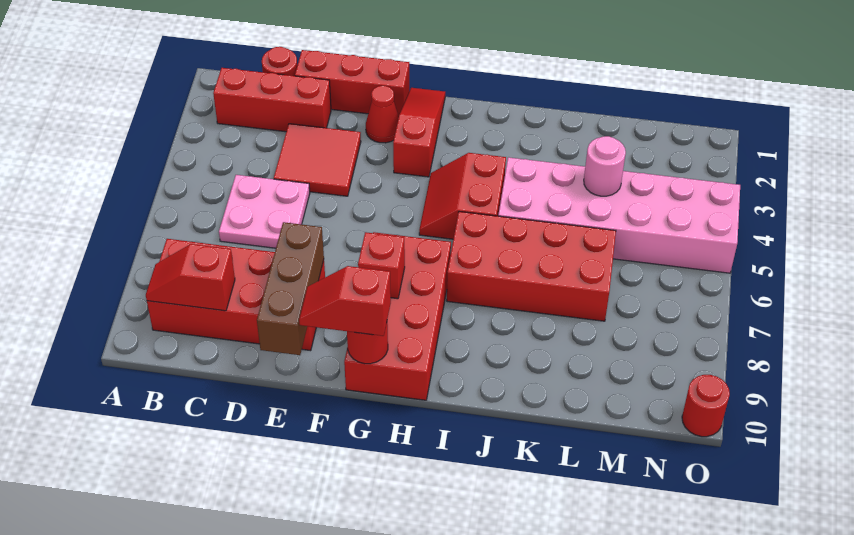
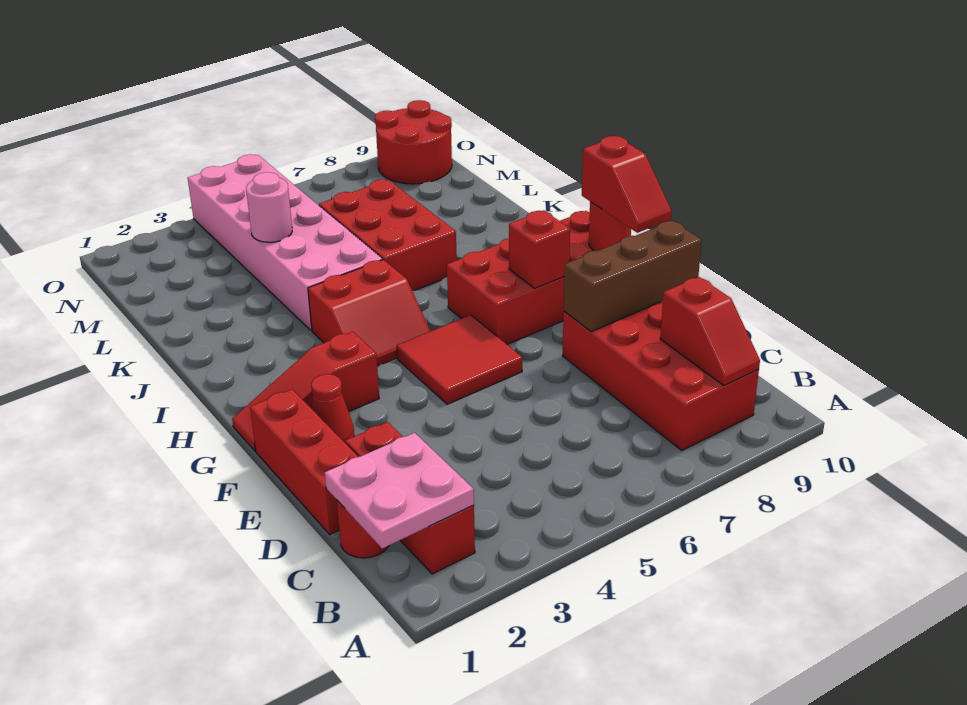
pink 2x2 plate [219,175,310,248] -> pink 2x2 plate moved to [325,433,474,548]
red 2x2 tile [274,124,361,196] -> red 2x2 tile moved to [397,315,522,404]
red 2x4 brick [447,212,616,321] -> red 2x3 brick [319,180,457,291]
red 1x1 round brick [682,375,730,437] -> red 2x2 round brick [375,100,452,184]

